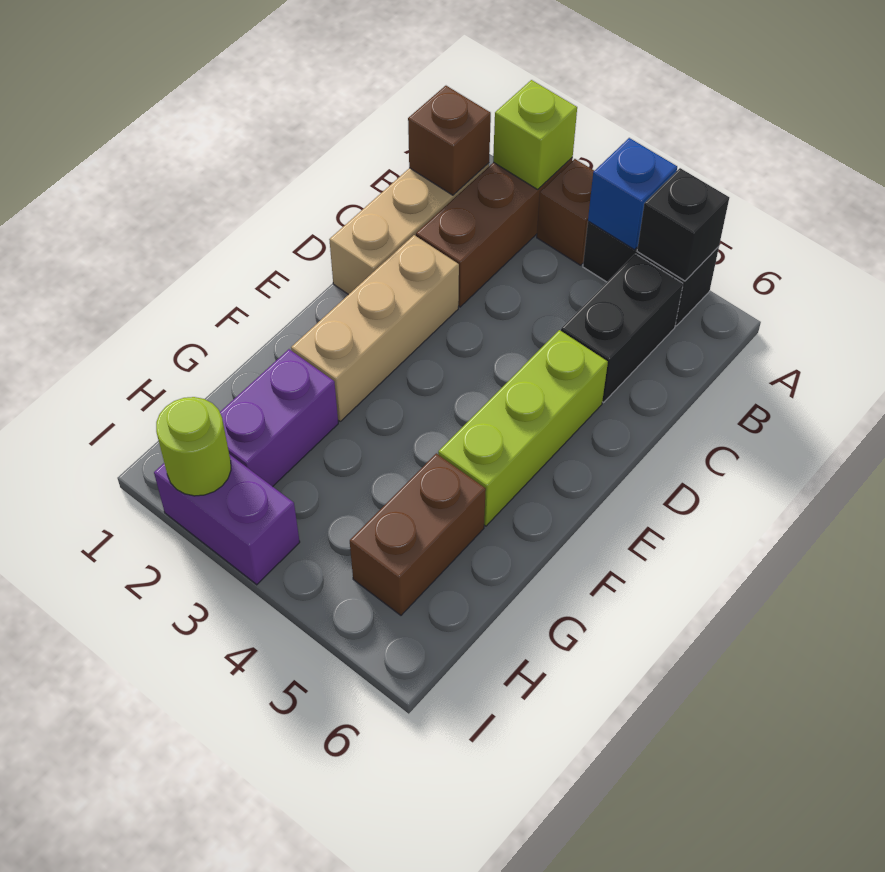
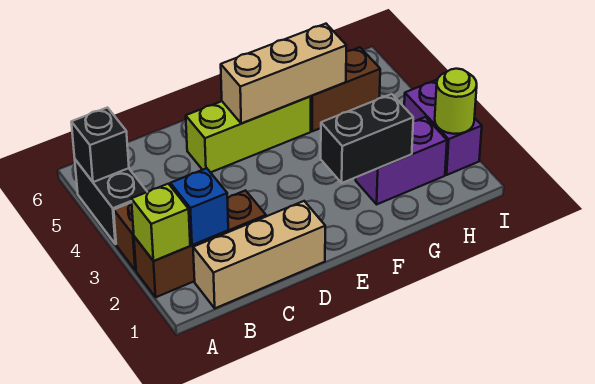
blue 1x1 brick [588,138,677,250] -> blue 1x1 brick moved to [170,168,228,245]
brown 1x1 brick [408,86,491,195] -> none
black 1x2 brick [561,254,683,402] -> black 1x2 brick moved to [321,94,413,183]
tan 1x3 brick [291,235,459,421] -> tan 1x3 brick moved to [221,24,346,123]

